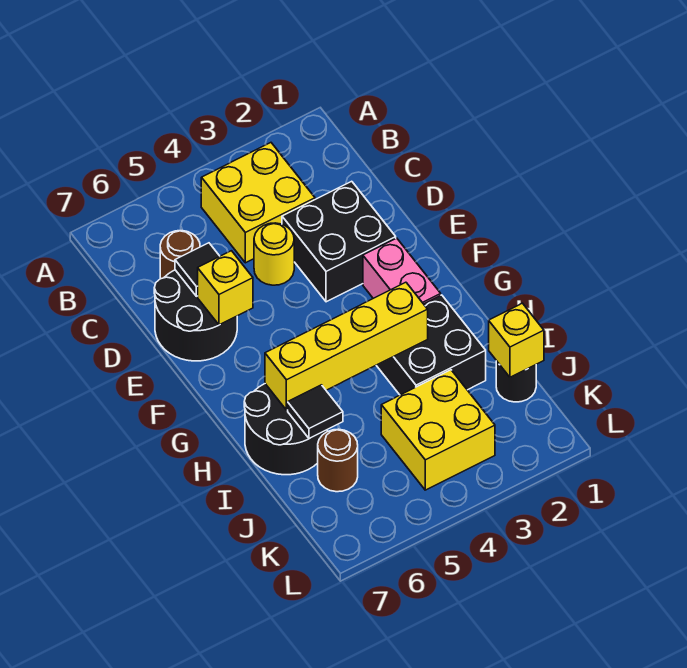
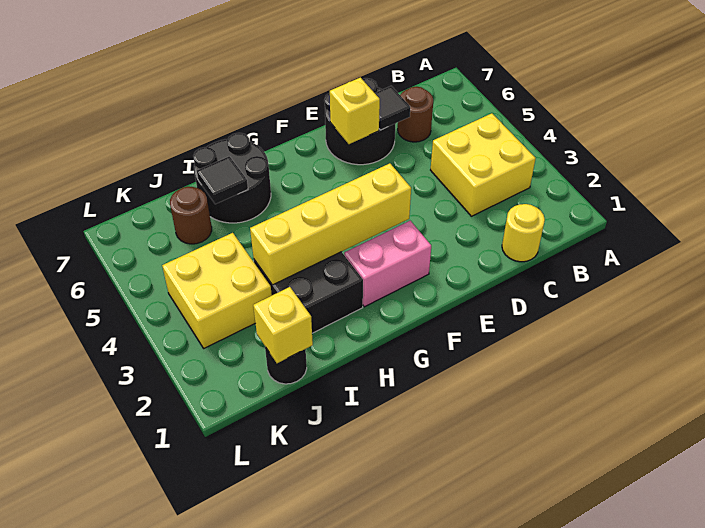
black 2x2 brick [282,181,396,302] -> none
yellow 1x1 round brick [254,223,294,285] -> yellow 1x1 round brick moved to [502,204,545,262]
yellow 1x4 brick [265,282,428,410] -> yellow 1x4 brick turned to [250,163,411,285]

